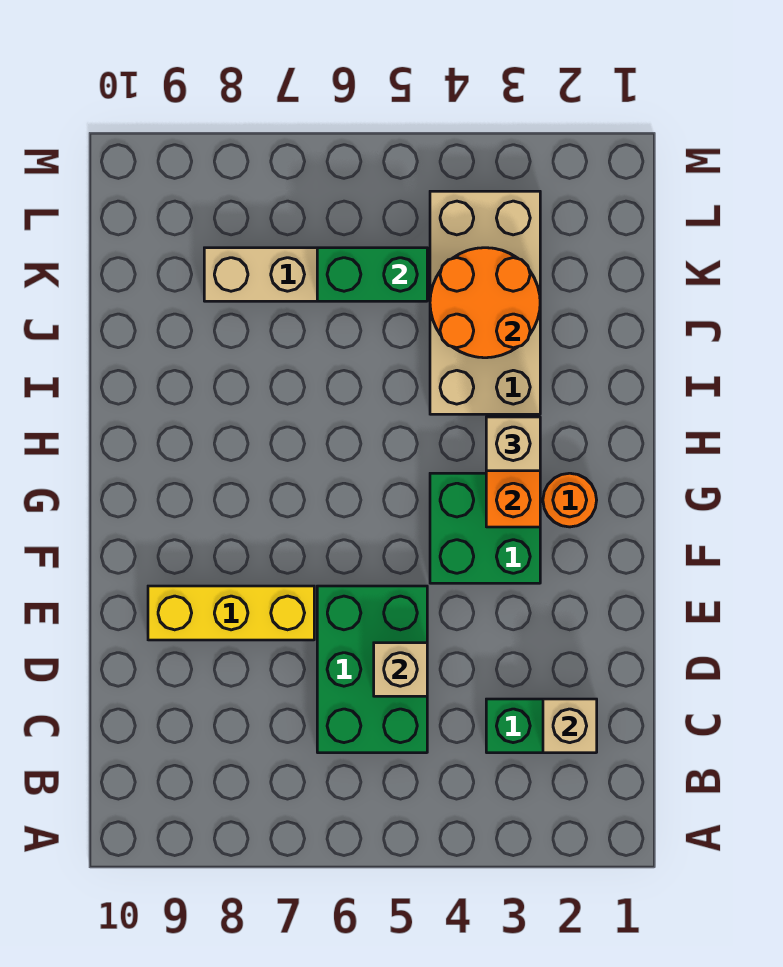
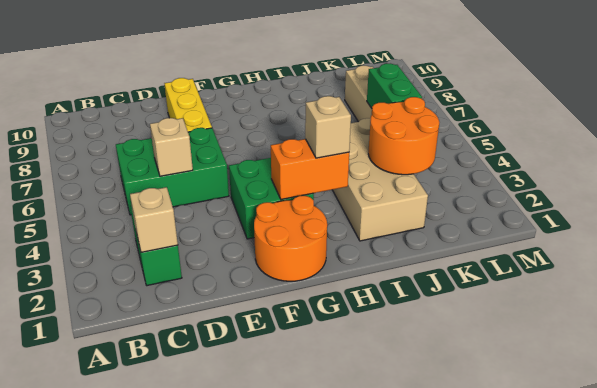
orange 1x1 round brick [543,473,597,527] -> orange 2x2 round brick [254,196,327,281]
tan 2x4 brick [430,191,540,414] -> tan 2x4 brick turned to [333,118,428,241]

